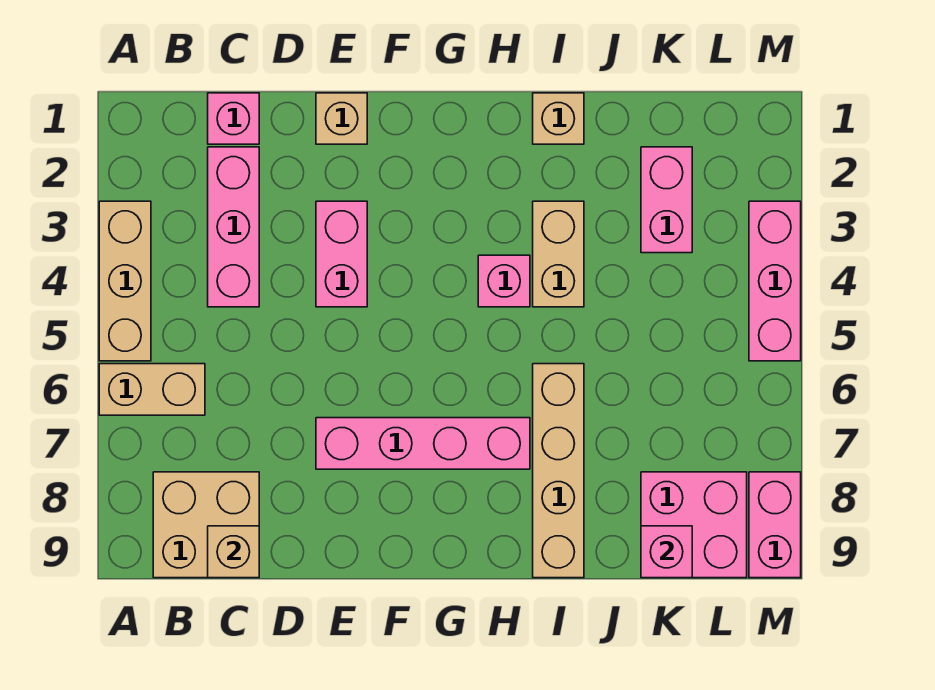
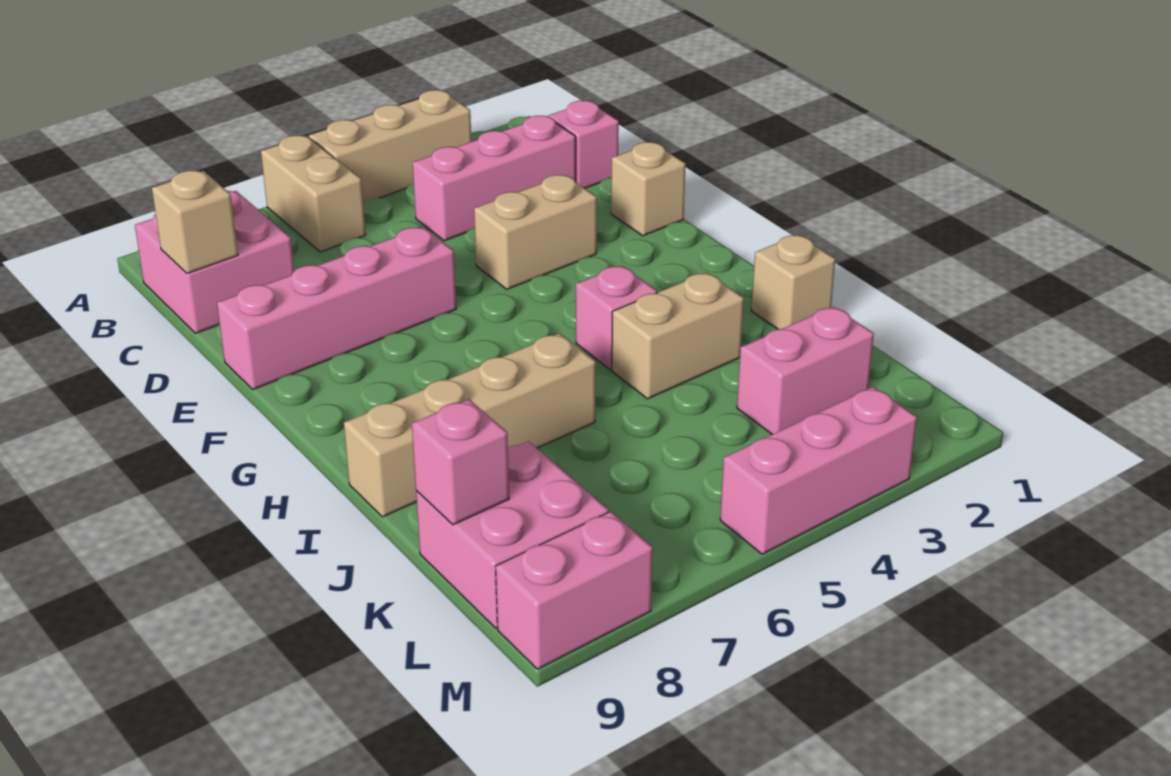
tan 2x2 brick [153,472,259,578] -> pink 2x2 brick [135,191,294,333]
pink 1x2 brick [316,201,367,307] -> tan 1x2 brick [474,175,597,289]
pink 1x4 brick [316,418,530,469] -> pink 1x4 brick turned to [217,227,456,389]

